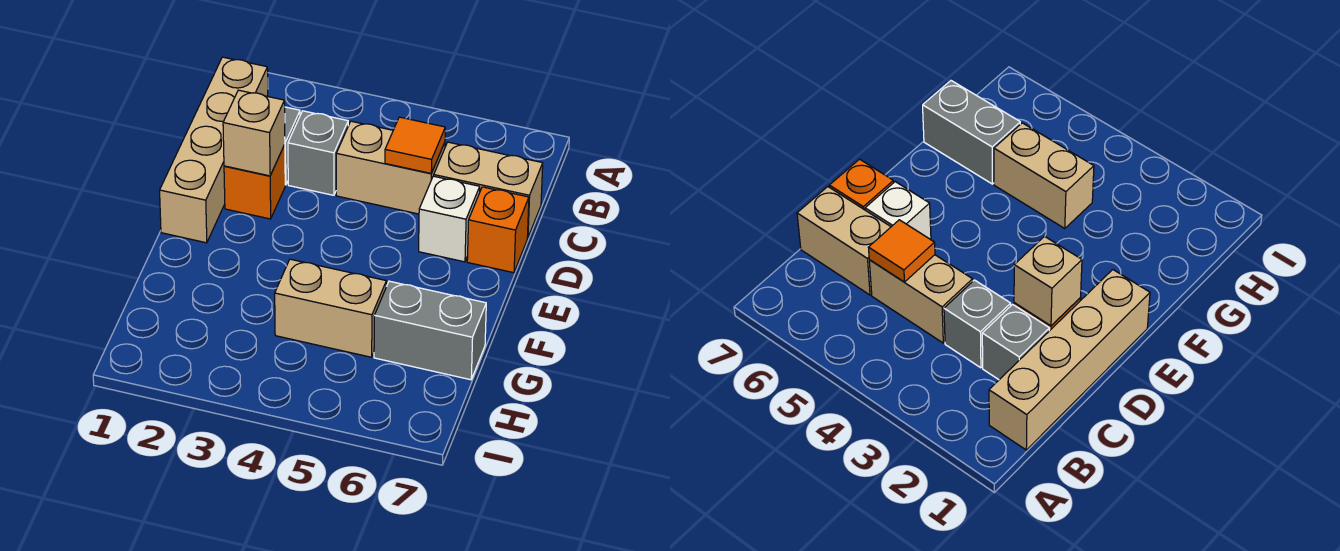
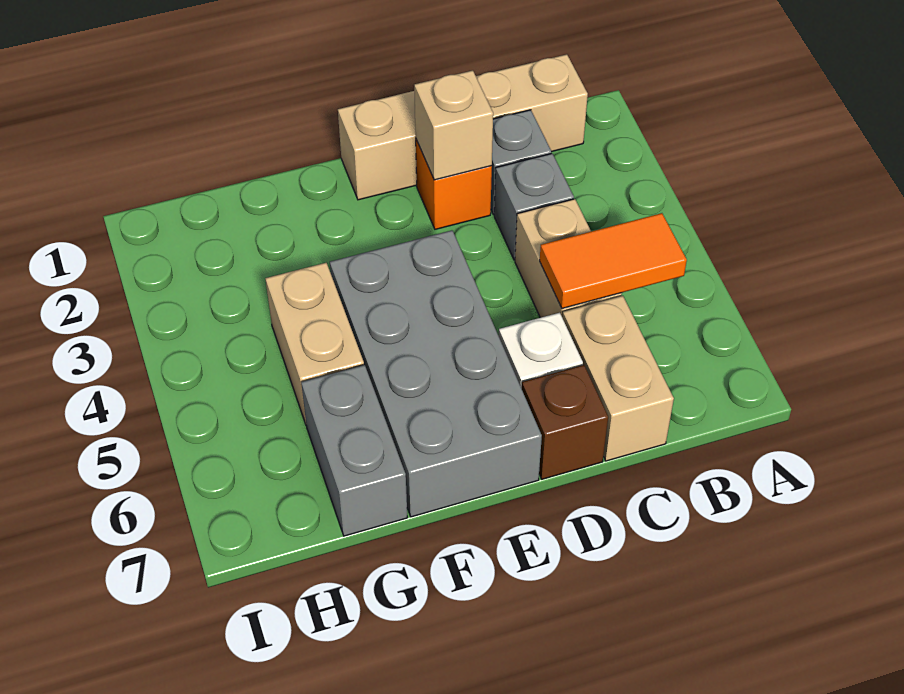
orange 1x1 tile [385,117,445,173] -> orange 1x2 tile [540,213,687,309]
orange 1x1 brick [467,187,529,273] -> brown 1x1 brick [522,365,608,479]
none -> grey 2x4 brick [330,230,542,517]

